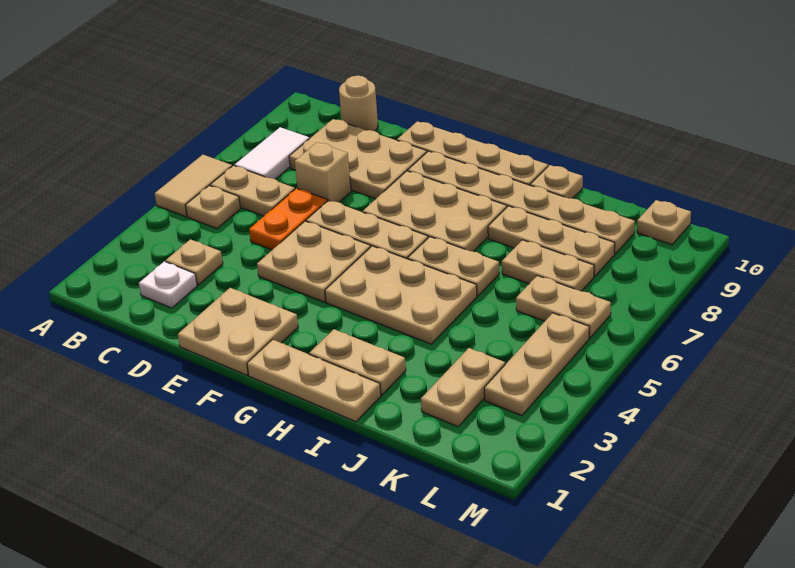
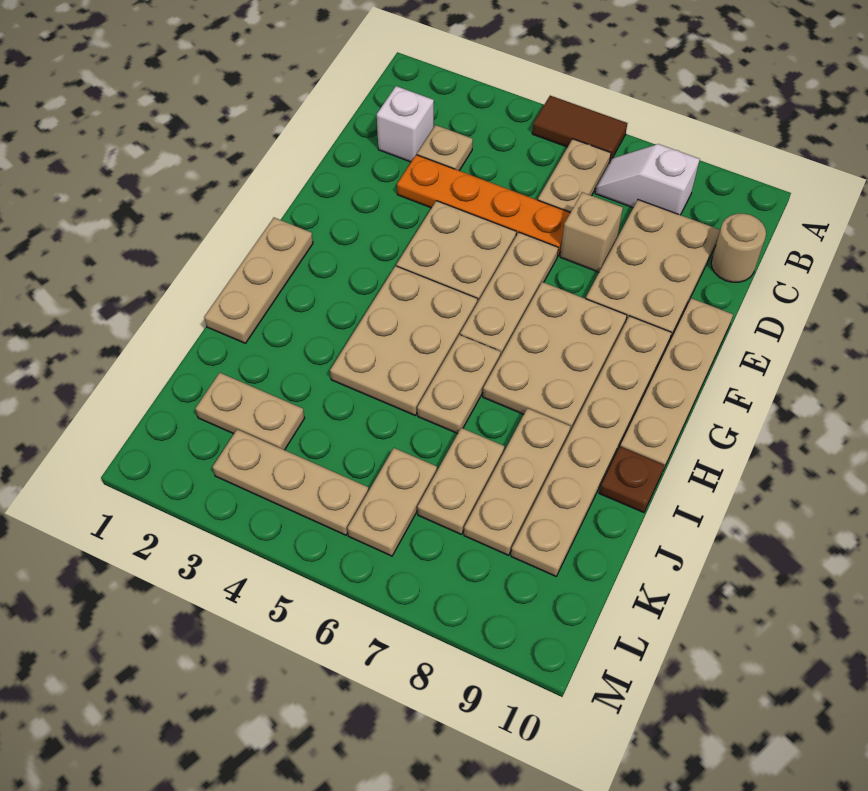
tan 1x2 tile [155,155,232,217] -> brown 1x2 tile [532,96,627,161]
tan 1x1 plate [186,186,240,229] -> none
white 1x2 tile [235,127,309,179] -> white 1x2 slope [595,144,700,215]
white 1x1 plate [139,261,197,308] -> white 1x1 brick [377,86,434,162]
orange 1x2 plate [249,188,327,250] -> orange 1x4 plate [397,155,570,256]
tan 2x2 plate [178,288,298,375] -> none
tan 1x2 plate [309,329,406,395] -> none
tan 1x1 plate [530,165,583,199] -> brown 1x1 plate [599,446,664,513]
tan 1x1 plate [637,200,691,245] -> none

